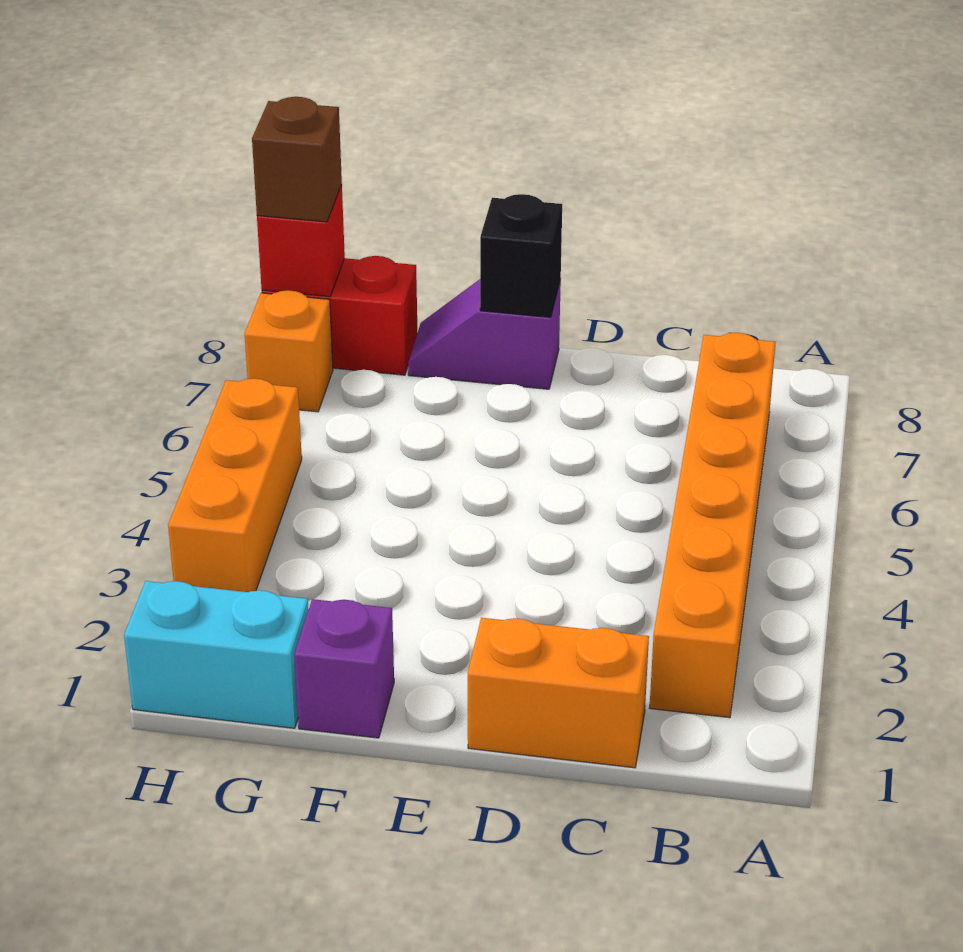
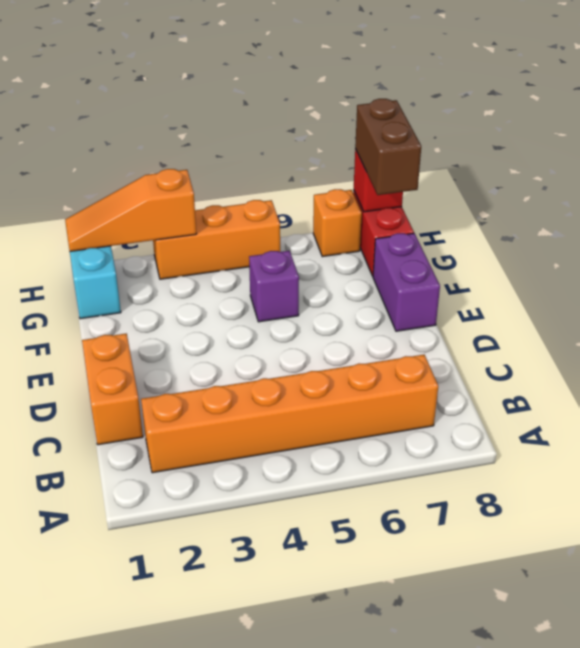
purple 1x2 slope [408,279,561,389] -> purple 1x2 brick [373,233,440,331]
black 1x1 brick [480,194,562,317] -> none
purple 1x1 brick [294,599,394,738] -> purple 1x1 brick moved to [249,251,299,322]
none -> orange 1x3 slope [65,169,196,251]
brown 1x1 brick [252,97,342,222] -> brown 1x2 brick [355,99,421,195]

